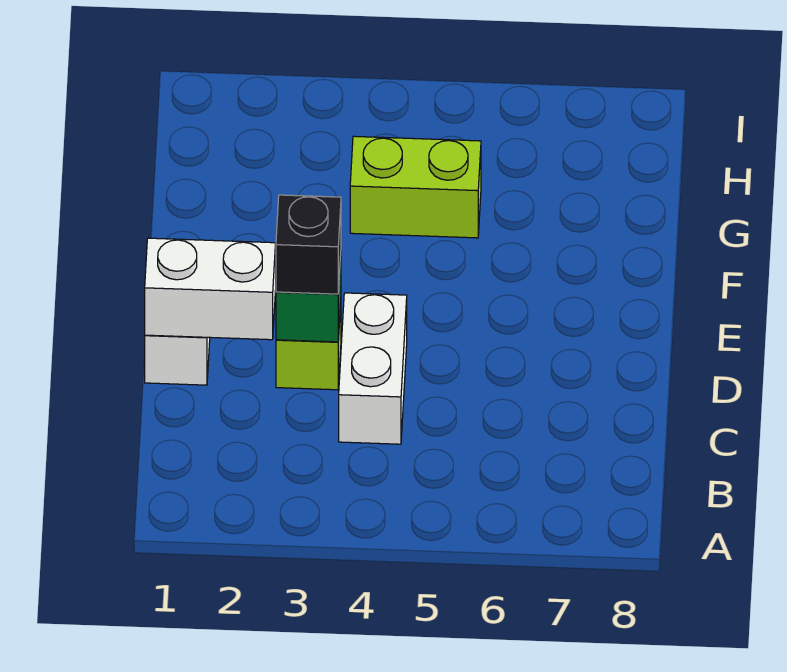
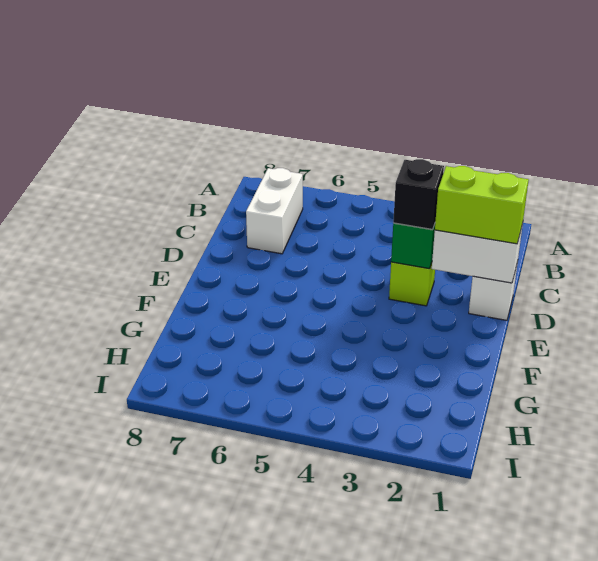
white 1x2 brick [339,293,407,444] -> white 1x2 brick moved to [246,168,303,254]
lime 1x2 brick [350,136,481,238] -> lime 1x2 brick moved to [435,166,529,244]

